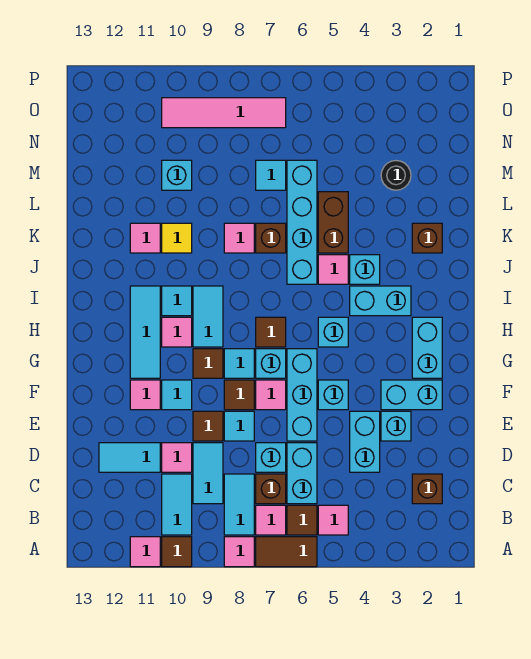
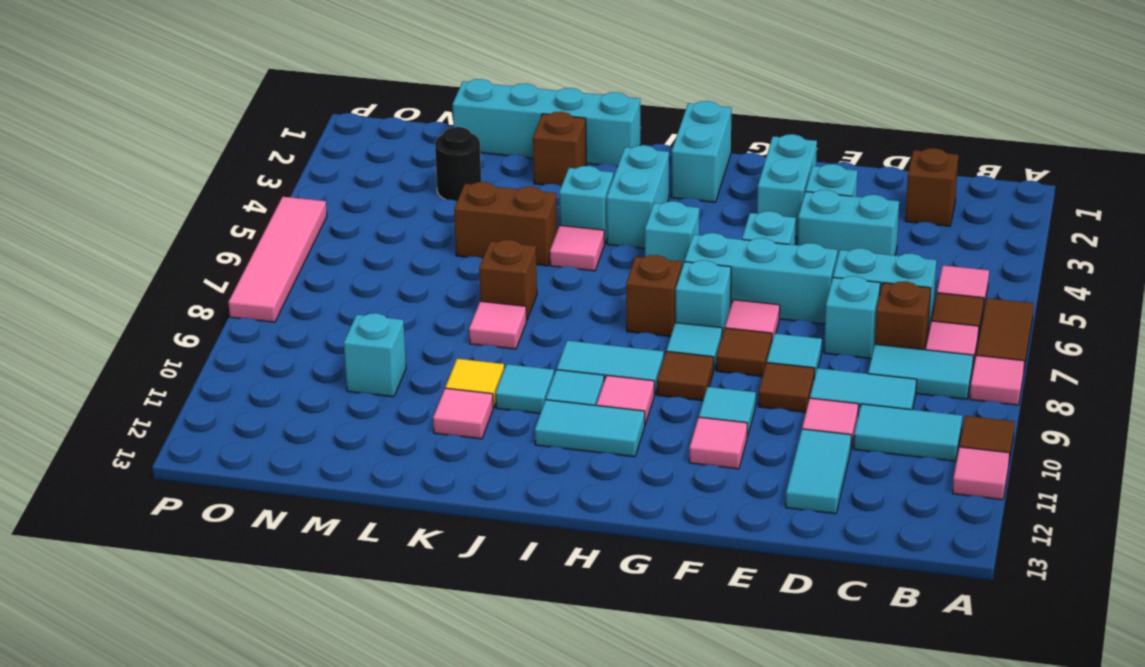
cyan 1x2 brick [412,317,442,378] -> cyan 1x2 brick turned to [671,101,732,202]
cyan 1x3 tile [130,286,160,378] -> cyan 1x2 tile [535,400,645,457]
brown 1x1 tile [256,317,286,347] -> brown 1x1 brick [626,255,682,337]
cyan 1x4 brick [287,160,317,284] -> cyan 1x4 brick moved to [453,79,640,167]
cyan 1x1 tile [256,160,286,190] -> cyan 1x1 tile moved to [496,364,554,414]
pink 1x4 tile [162,98,286,128] -> pink 1x4 tile moved to [228,197,327,322]

